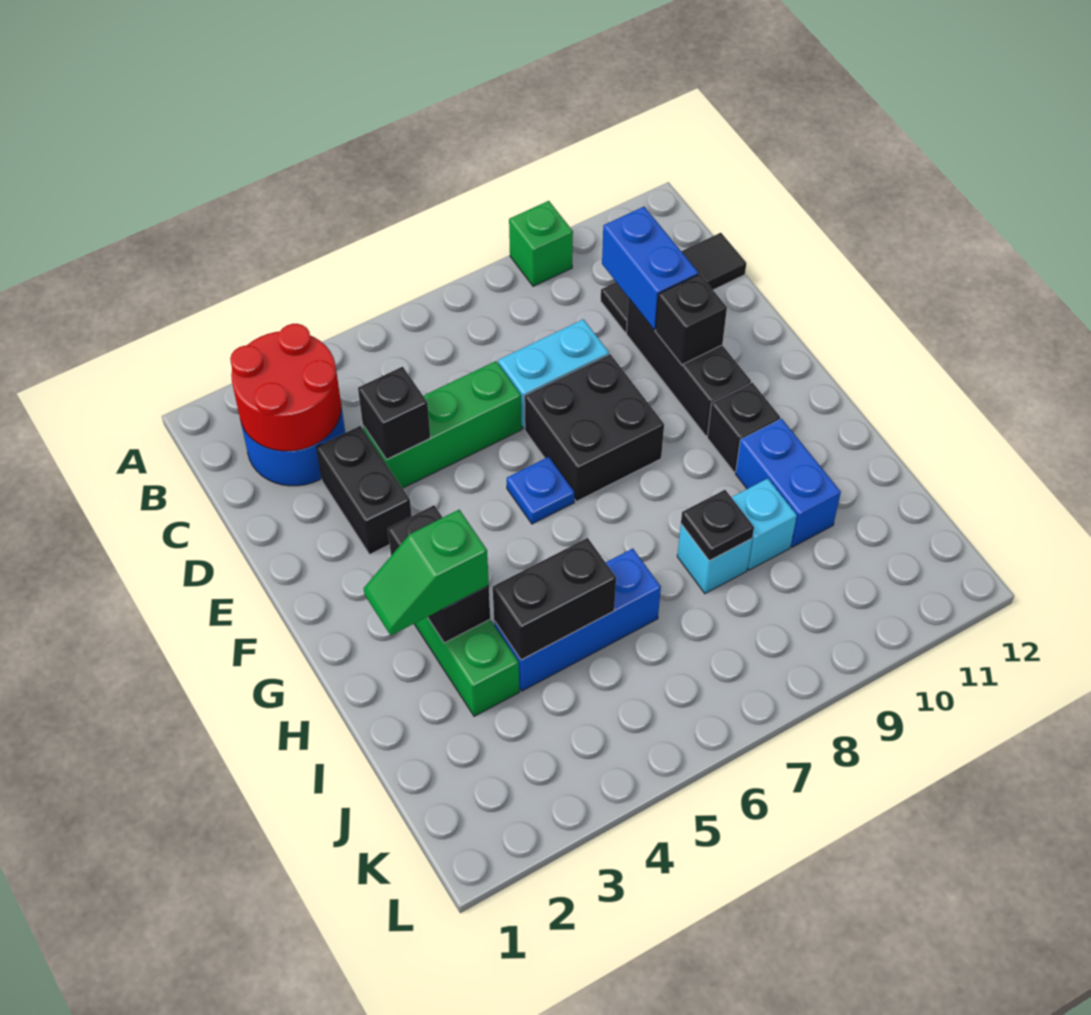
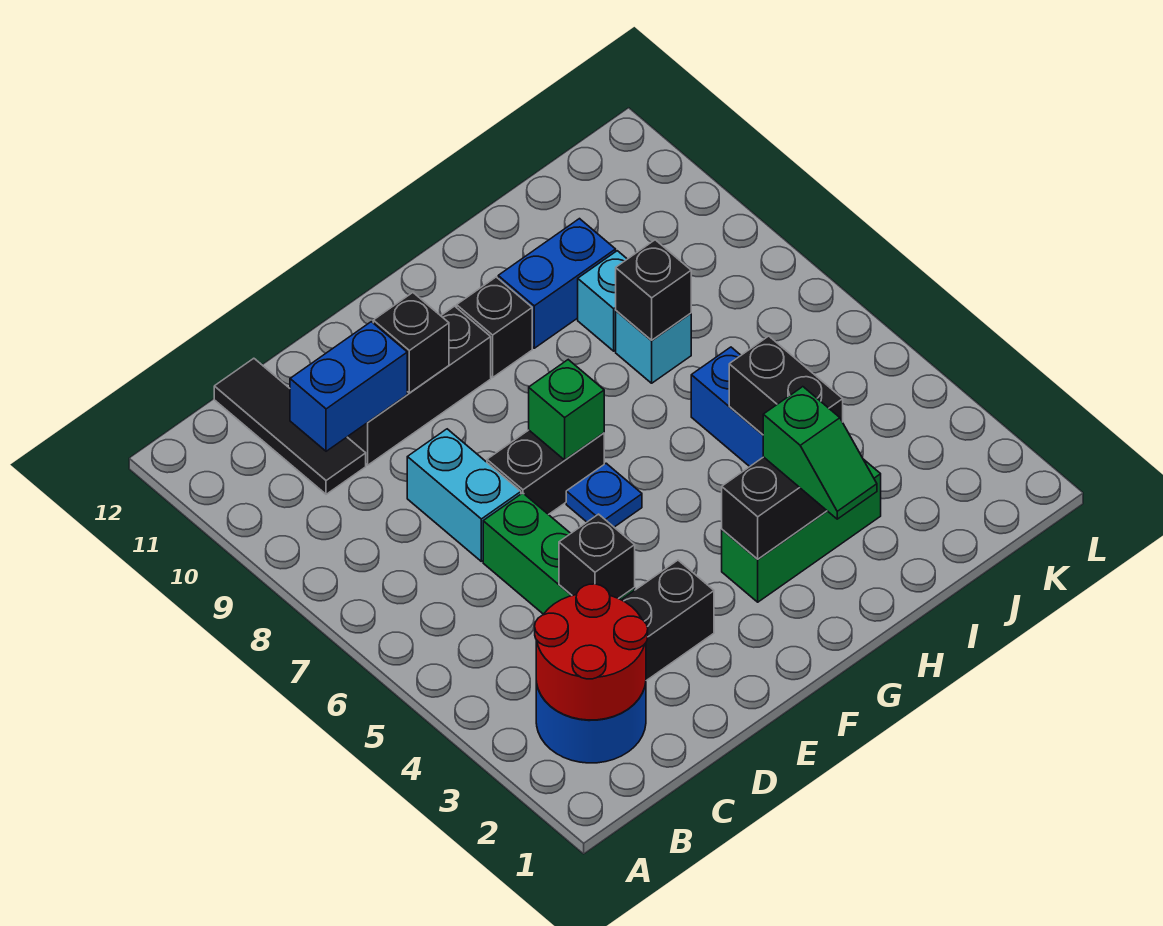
green 1x1 brick [509,201,573,286] -> green 1x1 brick moved to [529,360,604,460]
black 2x2 brick [524,354,664,501] -> black 1x2 brick [487,430,604,515]
black 1x1 plate [681,490,754,561] -> black 1x1 brick [616,240,691,340]

